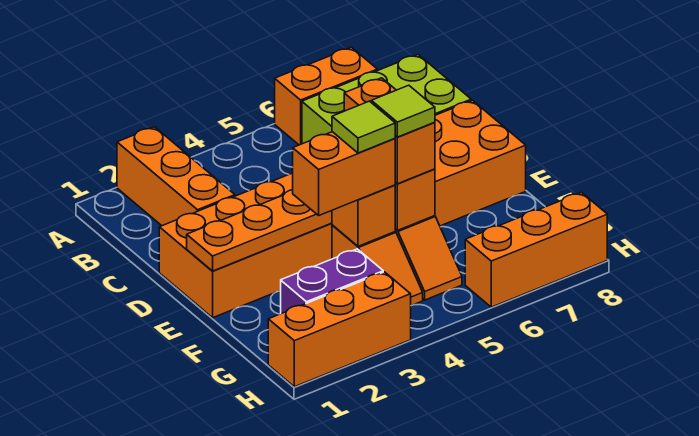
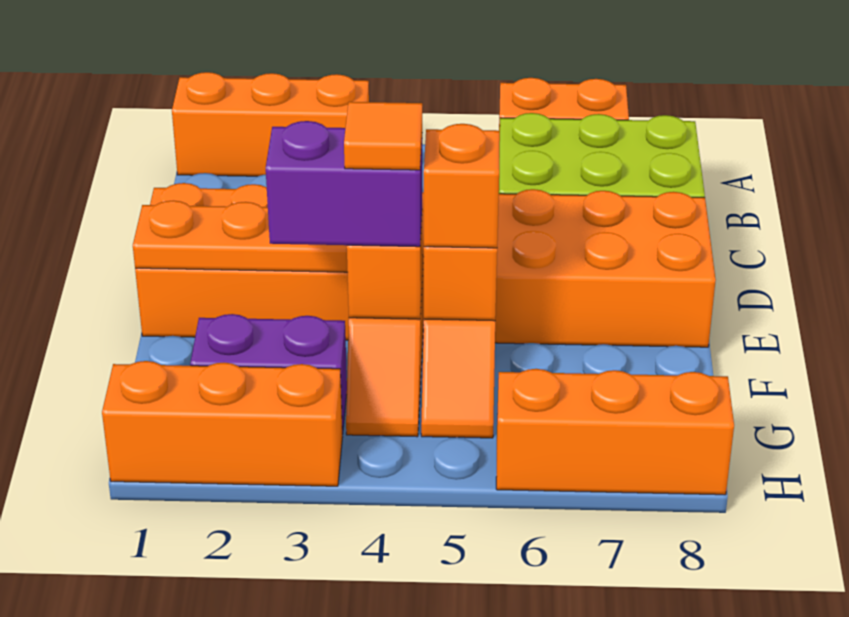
orange 1x3 brick [117,127,235,226] -> orange 1x3 brick turned to [172,72,369,176]
orange 1x2 brick [344,78,435,184] -> orange 1x1 brick [424,124,500,248]
orange 1x2 brick [293,132,395,215] -> purple 1x2 brick [266,121,422,247]
lime 1x1 tile [332,101,395,153] -> orange 1x1 tile [344,102,422,170]
lime 1x1 tile [371,85,435,137] -> none

